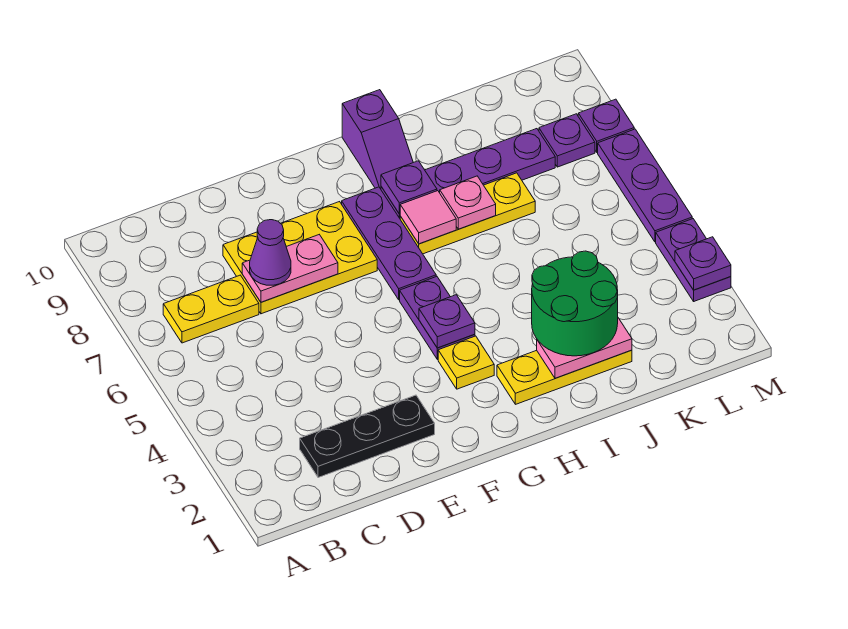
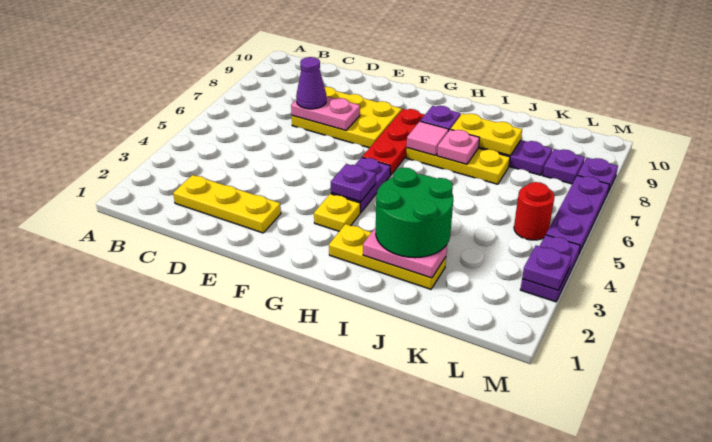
yellow 1x2 plate [163,275,259,343] -> yellow 1x2 plate moved to [451,113,522,156]
black 1x3 plate [300,395,435,478] -> yellow 1x3 plate [173,175,281,233]
purple 1x3 plate [342,187,436,300] -> red 1x3 plate [362,109,425,175]
purple 1x2 slope [342,90,413,189] -> none
none -> red 1x1 round brick [514,182,555,240]

